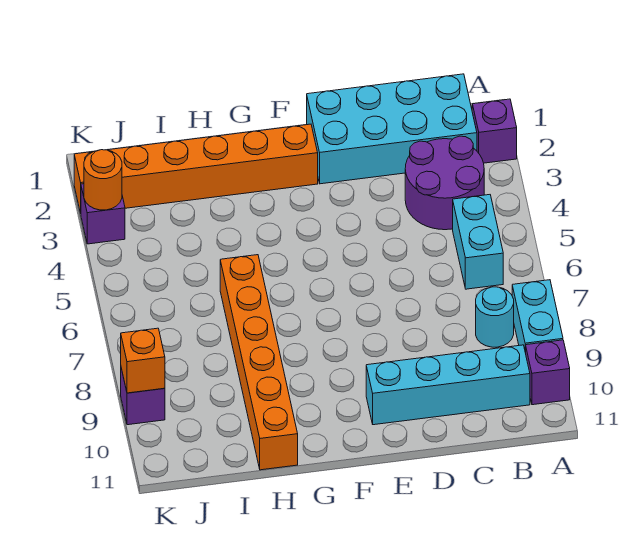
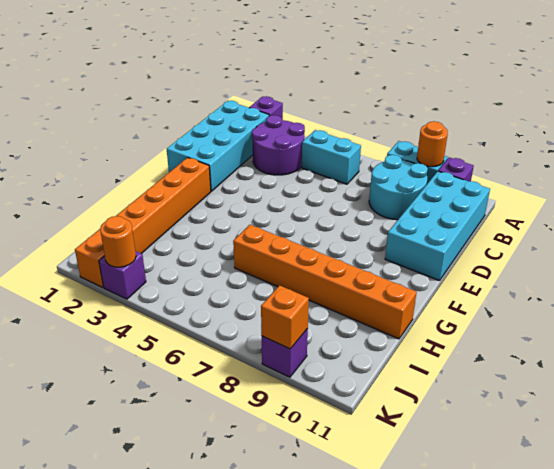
none -> orange 1x1 round brick [417,121,448,167]
cyan 1x1 round brick [476,287,514,347] -> cyan 2x2 round brick [369,155,428,220]
cyan 1x4 brick [366,345,530,425] -> cyan 2x4 brick [385,171,490,281]

